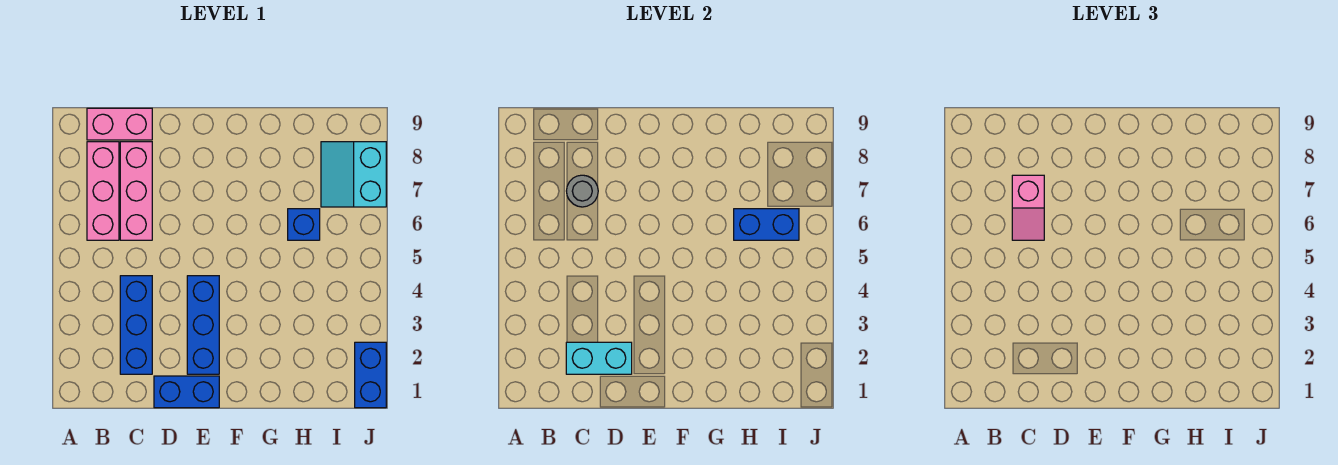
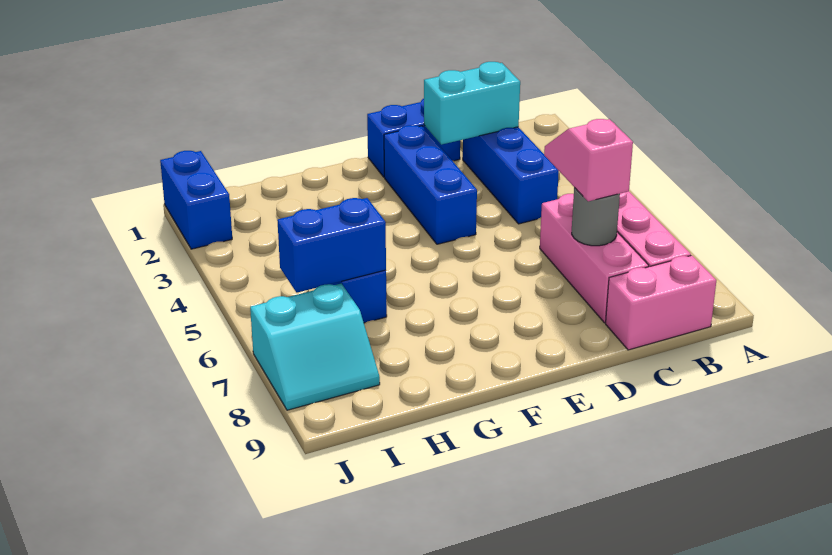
cyan 2x2 slope [321,142,386,207] -> cyan 2x2 slope turned to [250,284,380,410]

